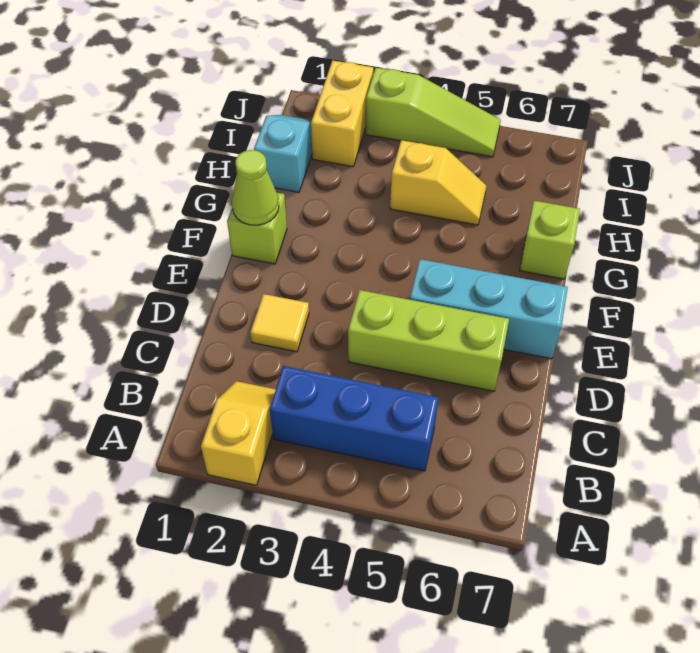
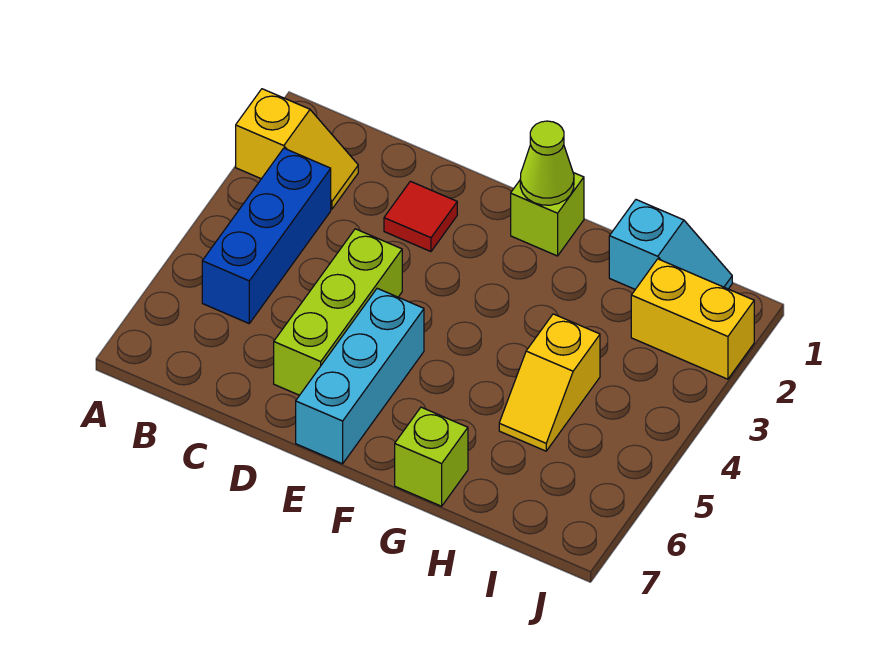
yellow 1x1 tile [250,294,309,352] -> red 1x1 tile [384,181,457,252]
lime 1x3 slope [366,68,501,157] -> none

